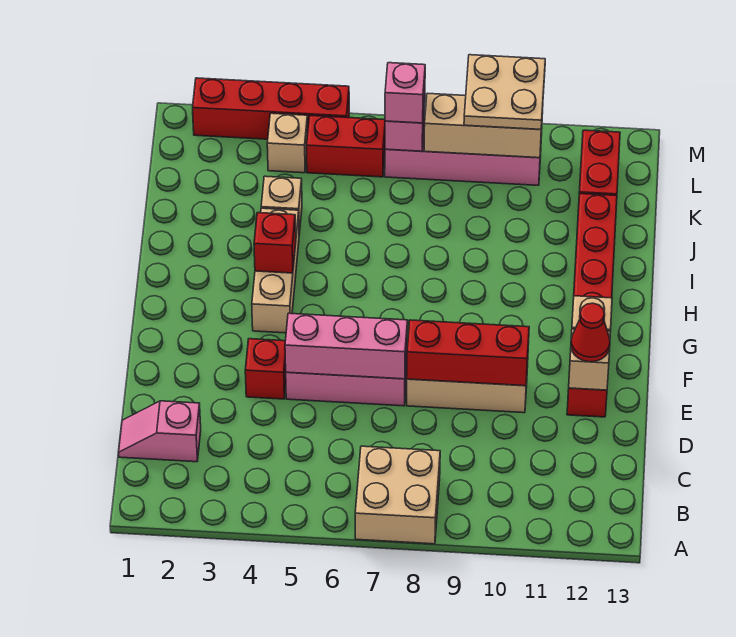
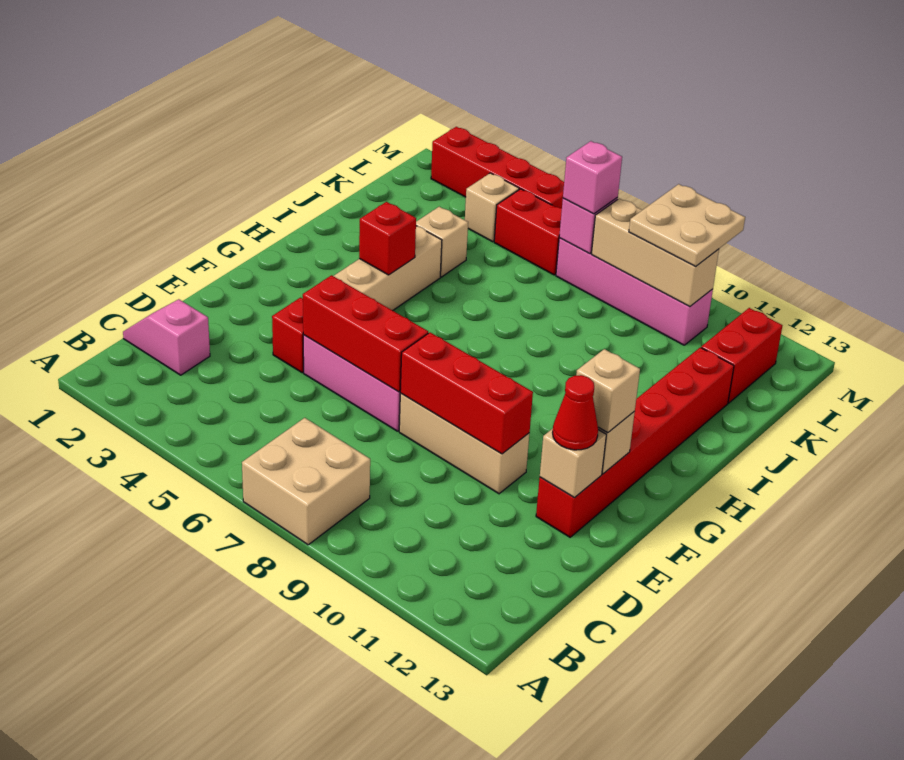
pink 1x3 brick [285,313,408,379] -> red 1x3 brick [303,275,428,392]
none -> tan 1x1 brick [576,349,640,433]

